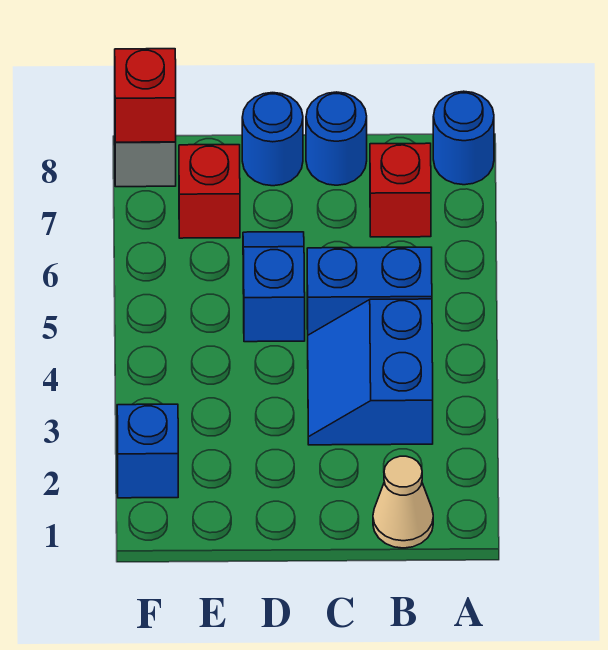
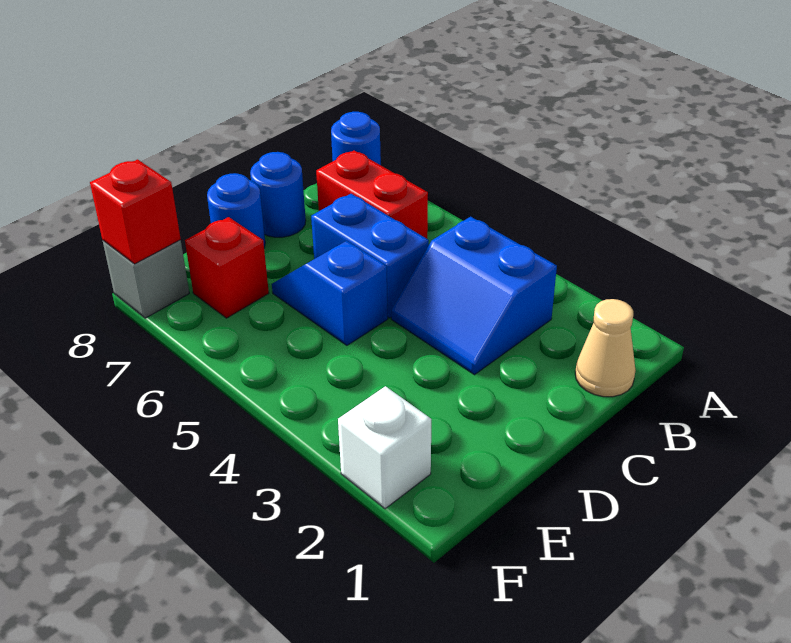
blue 1x2 brick [307,247,432,335] -> blue 1x2 brick turned to [311,194,429,318]
red 1x1 brick [370,143,431,237] -> red 1x2 brick [316,151,428,239]
blue 1x1 brick [117,404,178,498] -> white 1x1 brick [338,386,431,509]

